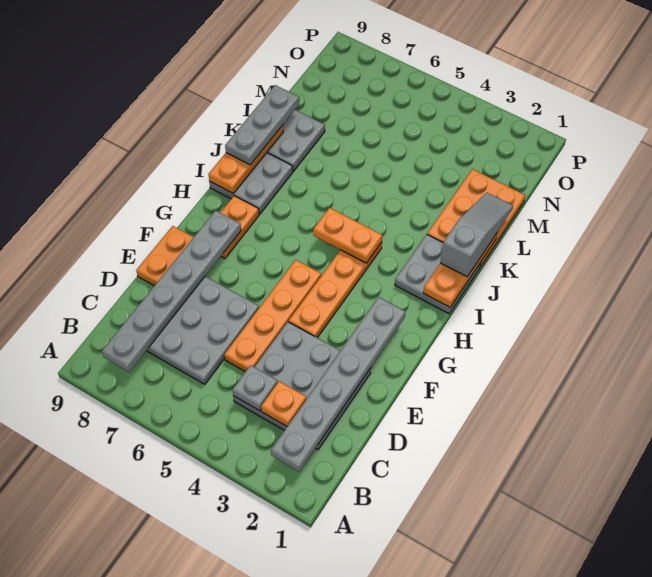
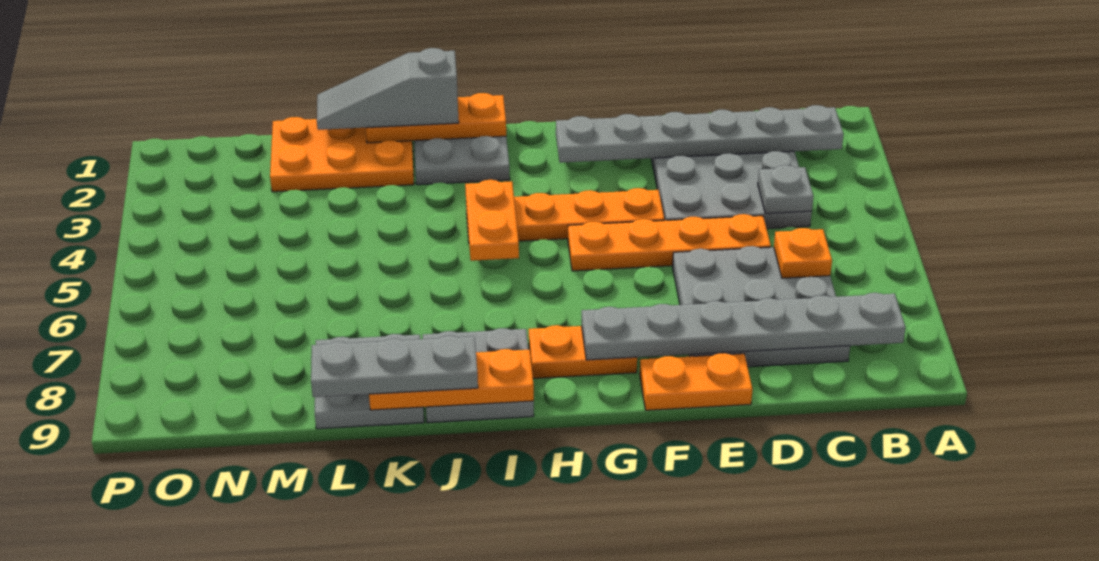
orange 1x1 plate [261,381,306,426] -> orange 1x1 plate moved to [774,228,832,278]

